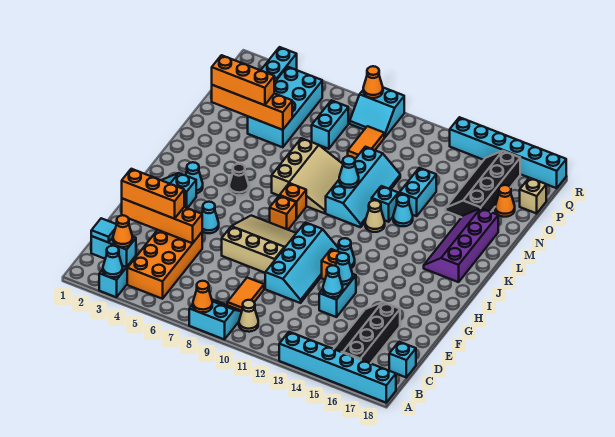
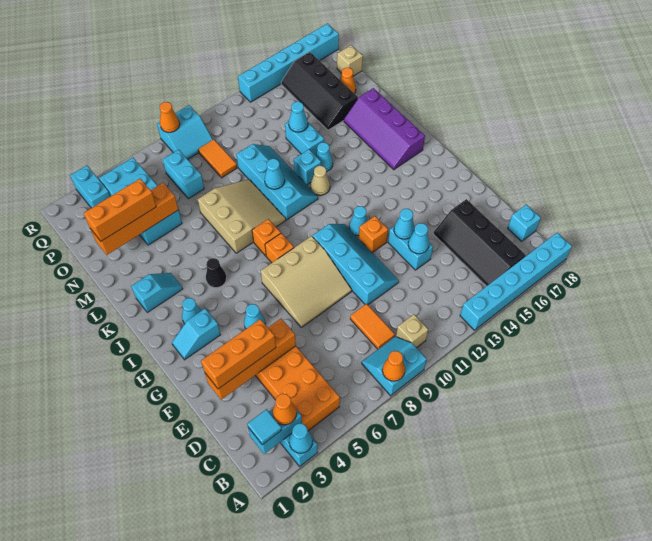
tan 1x1 cone [239,300,258,332] -> tan 1x1 brick [396,314,428,348]
tan 3x3 slope [222,216,296,273] -> tan 3x3 slope turned to [261,236,352,327]
none -> cyan 1x2 slope [131,273,183,312]
none -> cyan 1x1 cone [289,102,308,132]

